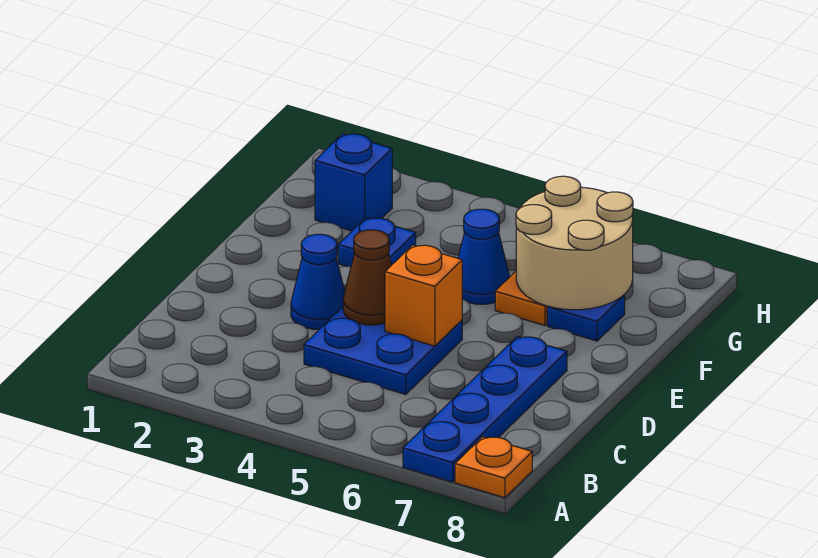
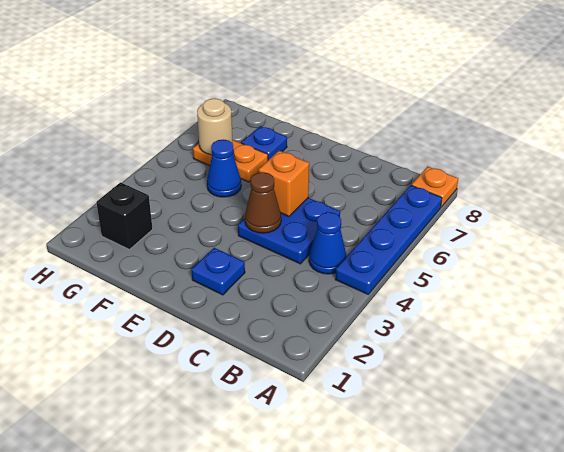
blue 1x4 plate [403,336,567,482] -> blue 1x4 plate turned to [335,185,442,294]
blue 1x1 cone [291,234,345,329] -> blue 1x1 cone moved to [309,212,346,274]
blue 1x1 plate [338,218,416,267] -> blue 1x1 plate moved to [191,248,245,295]
tan 2x2 round brick [516,176,633,310] -> tan 1x1 round brick [197,98,232,155]
blue 1x1 brick [315,134,392,231] -> black 1x1 brick [96,182,153,249]

